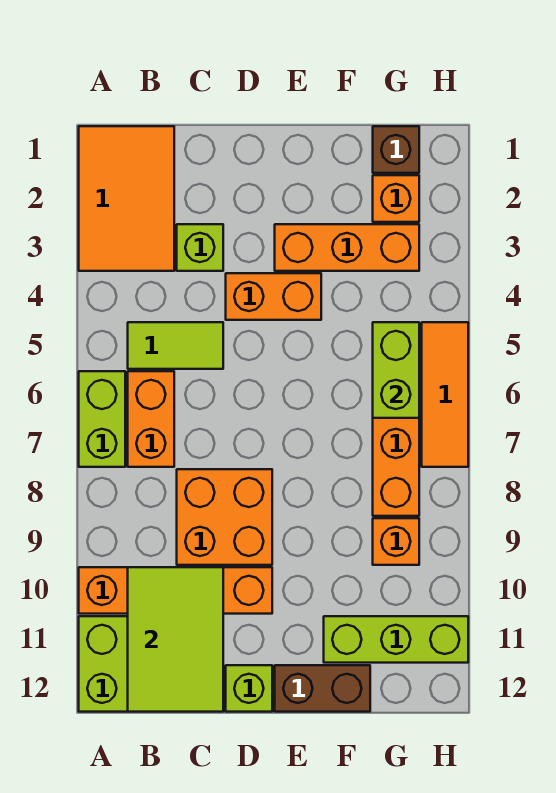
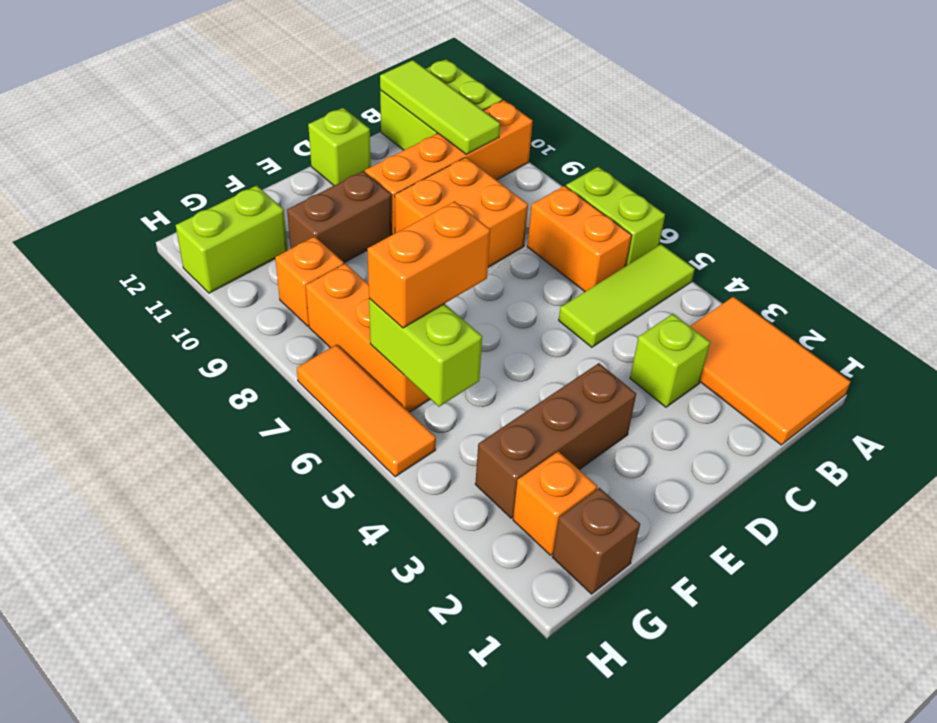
lime 1x2 tile [128,322,223,369] -> lime 1x3 tile [559,244,695,347]
lime 2x3 tile [128,567,223,712] -> lime 1x3 tile [380,60,500,155]
orange 1x2 brick [226,273,321,320] -> orange 1x2 brick moved to [367,201,490,328]
orange 1x3 brick [275,224,419,271] -> brown 1x3 brick [475,363,636,518]
brown 1x2 brick [275,665,370,712] -> brown 1x2 brick moved to [287,171,392,263]
lime 1x3 brick [324,616,468,663] -> lime 1x2 brick [176,185,288,293]

